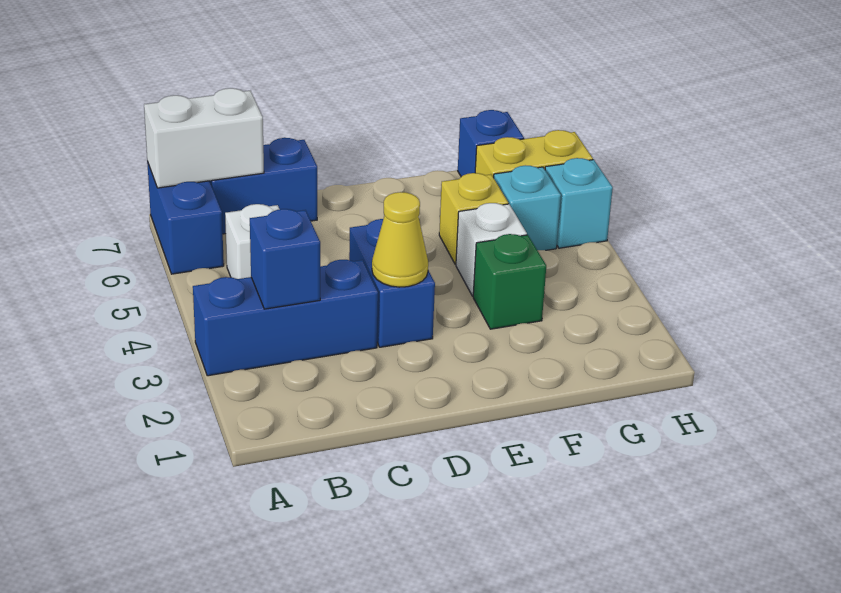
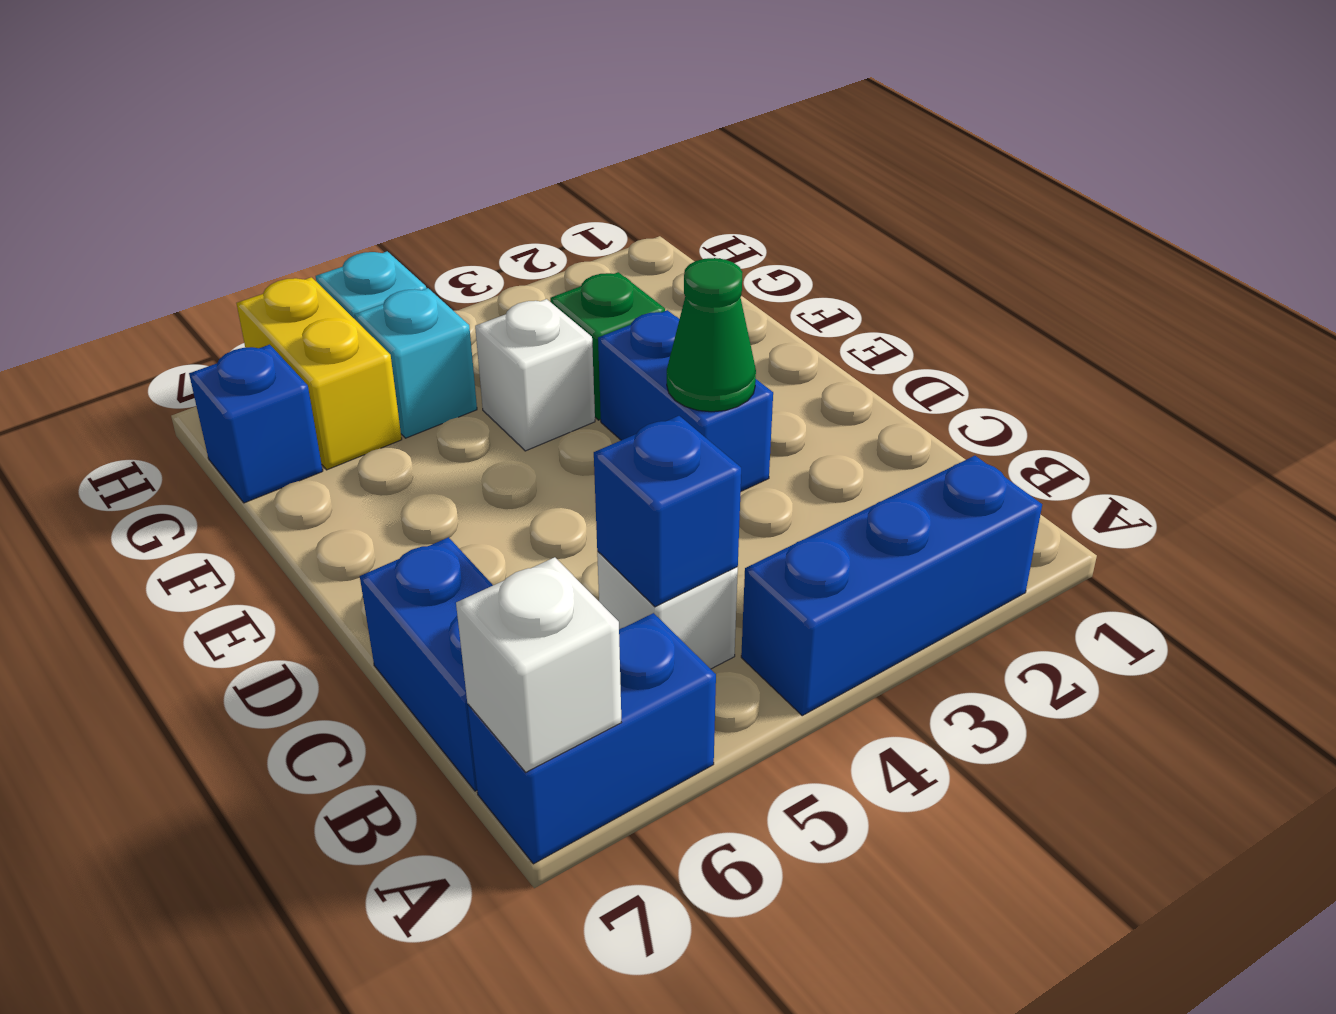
blue 1x3 brick [193,260,378,376] -> blue 1x3 brick turned to [741,456,1042,716]
white 1x2 brick [144,88,264,188] -> white 1x1 brick [456,557,621,772]
blue 1x1 brick [250,209,320,309] -> blue 1x1 brick moved to [594,416,741,607]
blue 1x2 brick [349,219,435,347] -> blue 1x2 brick turned to [598,310,773,491]
yellow 1x1 cone [372,192,428,287] -> green 1x1 cone [667,258,756,412]
yellow 1x1 brick [439,173,508,264] -> none

